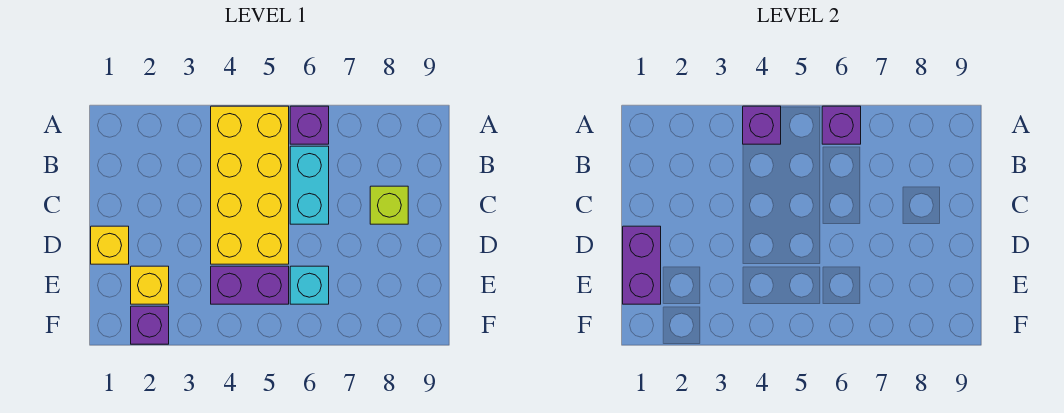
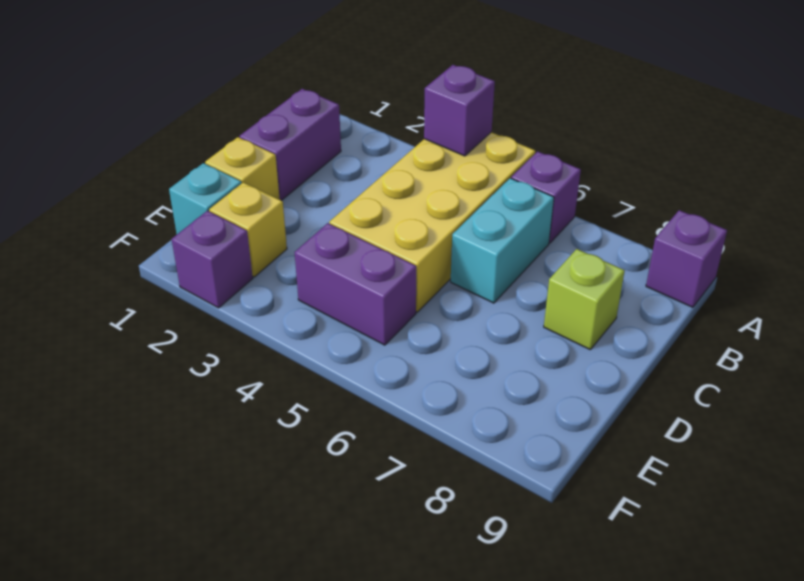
purple 1x1 brick [822,106,861,144] -> purple 1x1 brick moved to [646,210,727,307]
purple 1x2 brick [623,226,661,304] -> purple 1x2 brick moved to [240,89,341,200]
cyan 1x1 brick [290,266,329,304] -> cyan 1x1 brick moved to [169,163,242,234]

